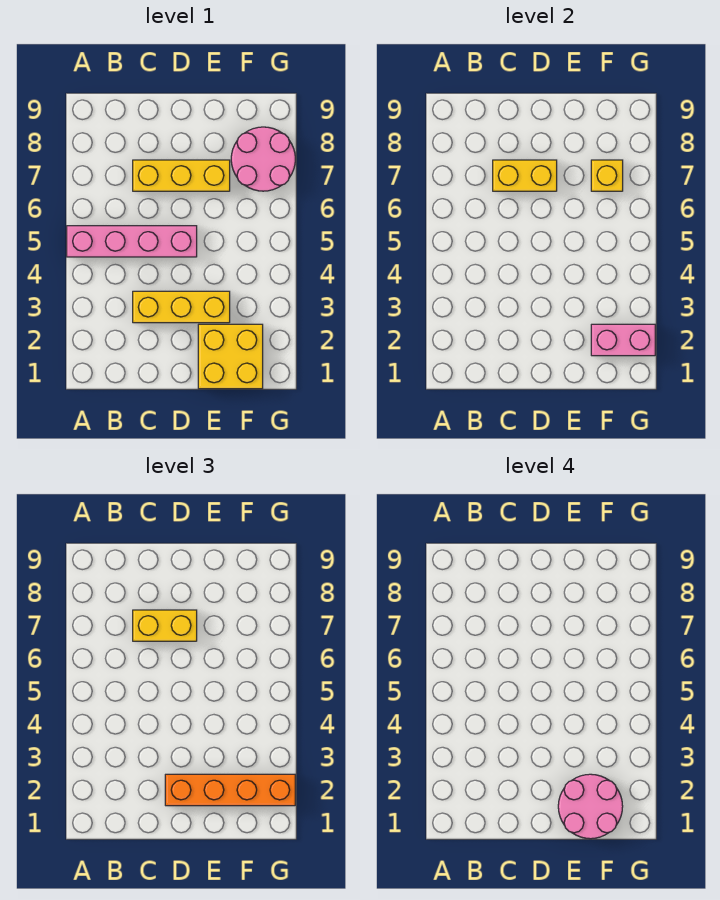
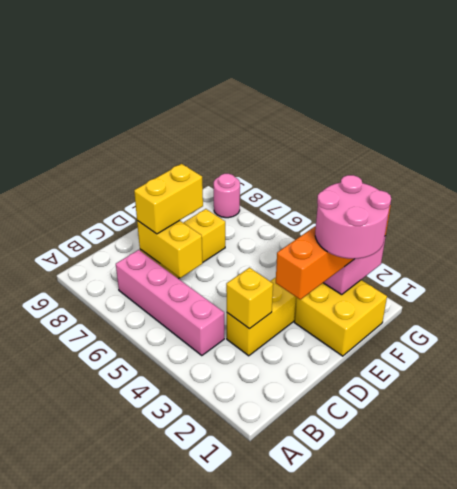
pink 1x4 brick [67,226,197,257] -> pink 1x4 brick turned to [116,250,224,356]
yellow 1x2 brick [493,160,557,191] -> yellow 1x2 brick turned to [137,220,203,278]
pink 2x2 round brick [231,127,295,191] -> pink 1x1 round brick [214,174,240,218]
yellow 1x1 brick [591,160,623,191] -> yellow 1x1 brick moved to [226,268,273,329]

